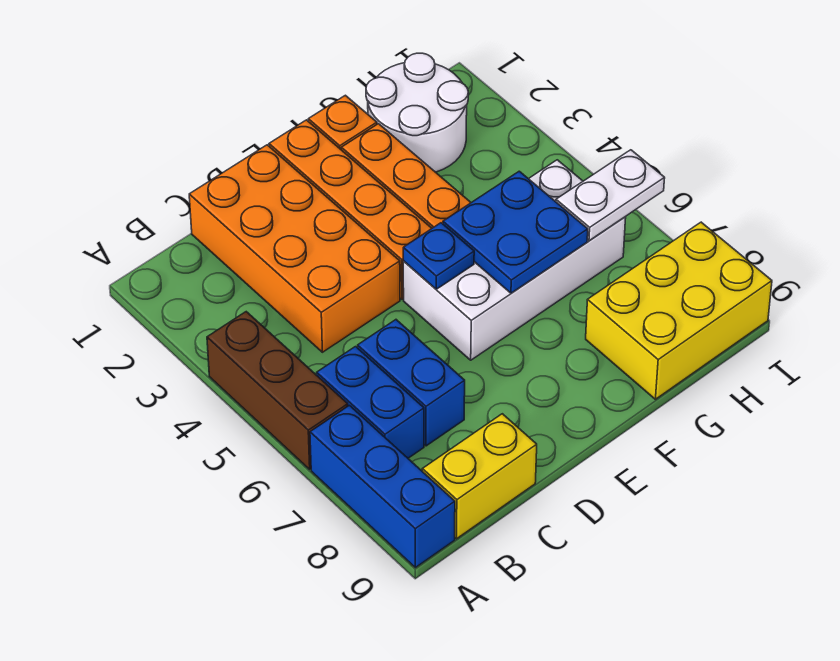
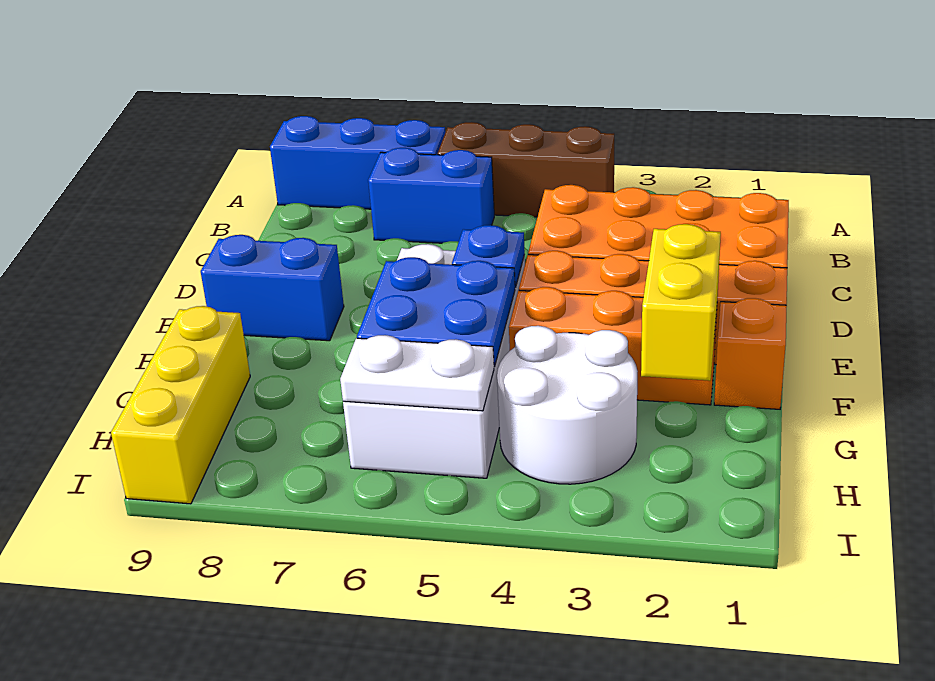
yellow 1x2 brick [422,414,537,539] -> yellow 1x2 brick moved to [641,224,721,381]
blue 1x2 brick [358,320,465,446] -> blue 1x2 brick moved to [201,235,344,341]
white 2x2 round brick [366,53,468,172] -> white 2x2 round brick moved to [497,326,638,484]
yellow 2x3 brick [586,222,772,399] -> yellow 1x3 brick [111,306,250,504]
white 1x2 plate [556,150,665,241] -> white 1x2 plate turned to [340,335,494,411]

